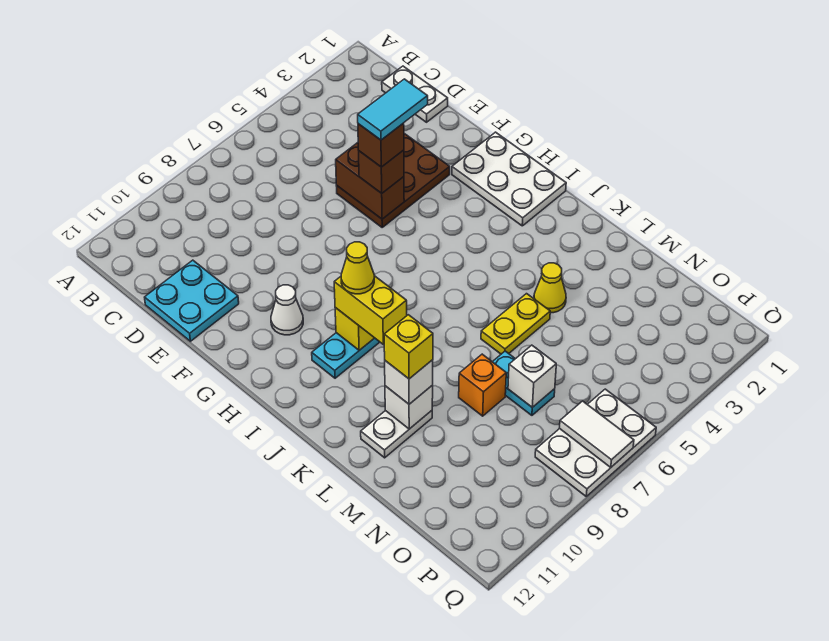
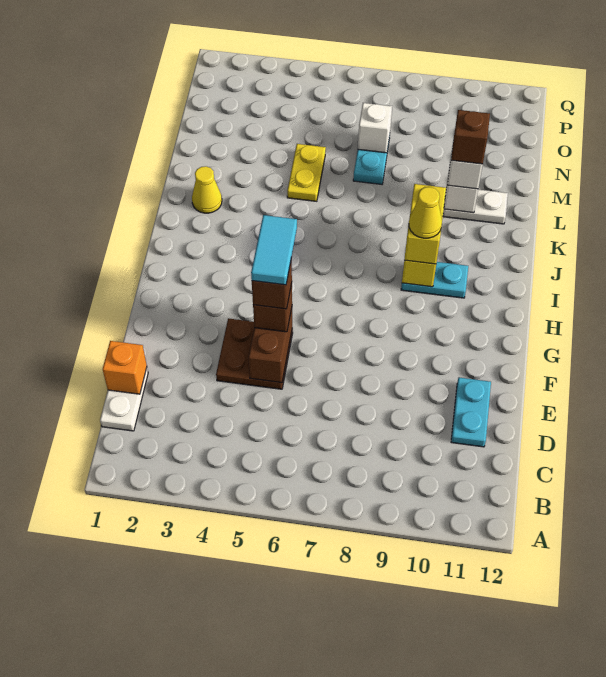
cyan 2x2 plate [145,260,239,341] -> cyan 1x2 plate [451,377,491,447]
brown 2x3 plate [337,133,450,227] -> brown 2x2 plate [216,318,293,389]
cyan 1x2 tile [358,79,428,140] -> cyan 1x2 tile turned to [251,215,297,285]
white 2x3 plate [452,132,566,226] -> none
white 1x1 cone [271,285,303,335] -> none
yellow 1x1 cone [534,263,566,313] -> yellow 1x1 cone moved to [192,166,222,213]
yellow 1x2 plate [481,294,550,354] -> yellow 1x2 plate turned to [287,144,326,201]
yellow 1x1 brick [384,315,433,379] -> brown 1x1 brick [451,110,490,164]
orange 1x1 brick [459,354,506,416] -> orange 1x1 brick moved to [103,341,147,394]
white 2x3 plate [535,389,656,496] -> none
white 1x2 tile [560,401,634,467] -> none

